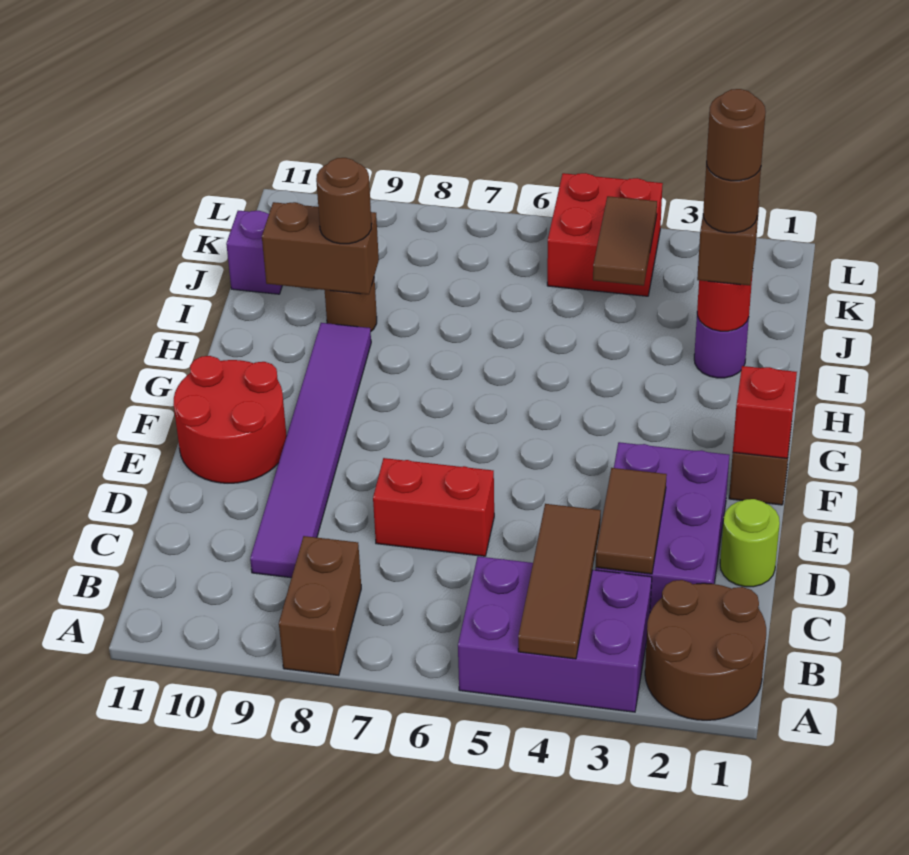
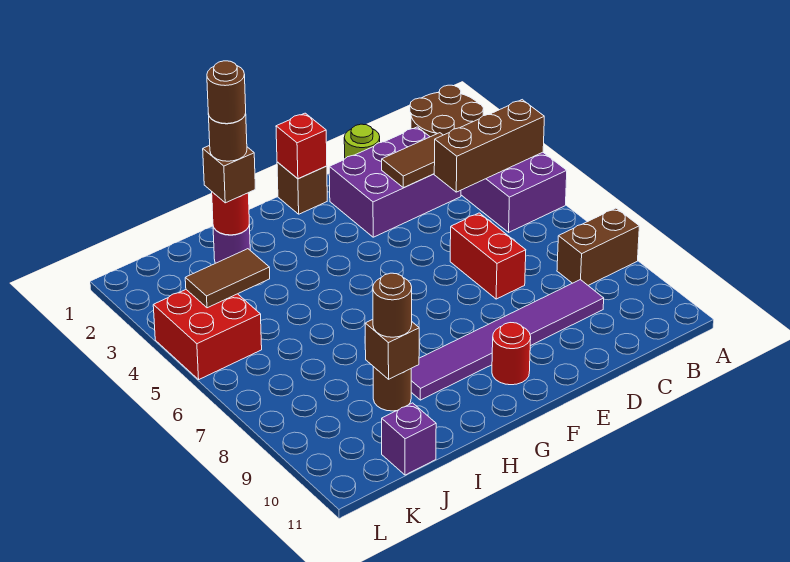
brown 1x3 tile [518,504,601,659] -> brown 1x3 brick [434,100,544,192]
red 2x2 round brick [173,356,287,483] -> red 1x1 round brick [492,323,531,385]
brown 1x2 brick [262,202,379,294] -> brown 1x1 brick [365,320,419,379]

